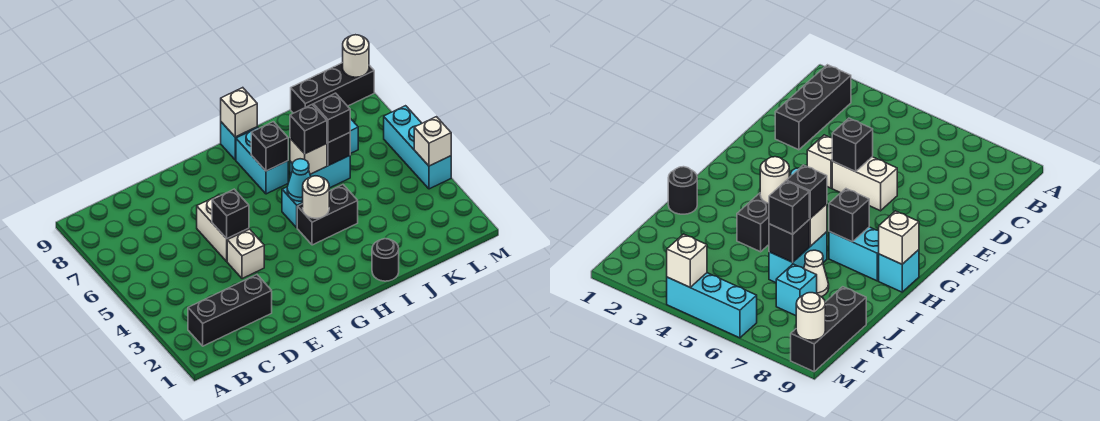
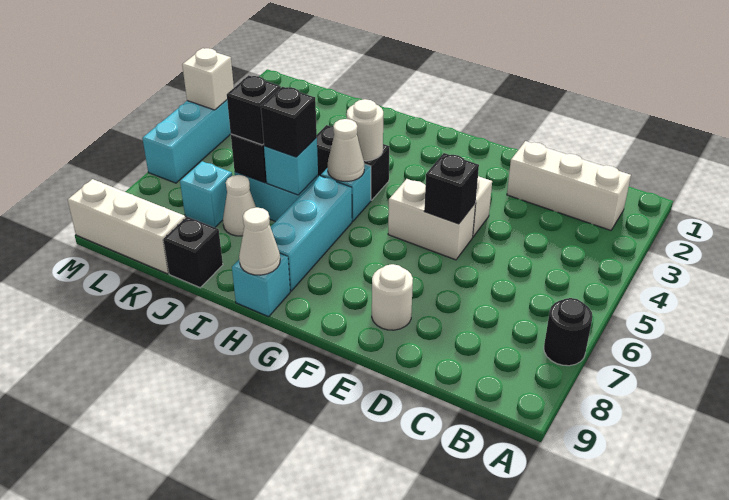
black 1x3 brick [188,275,272,346] -> white 1x3 brick [507,141,631,230]
white 1x2 brick [197,195,249,261] -> white 1x2 brick turned to [388,179,476,260]
cyan 1x1 cone [287,159,311,201] -> white 1x1 cone [328,119,364,182]
cyan 1x2 brick [236,128,288,194] -> cyan 1x3 brick [271,176,352,291]
black 1x1 brick [251,122,288,171] -> black 1x1 brick moved to [163,217,223,288]
white 1x1 brick [221,88,257,137] -> white 1x1 cone [239,208,280,275]
black 1x1 round brick [372,239,399,281] -> black 1x1 round brick moved to [544,298,593,366]
white 1x1 brick [290,138,327,174] -> cyan 1x1 brick [264,138,318,195]
black 1x3 brick [291,63,374,113] -> white 1x3 brick [68,179,186,274]
white 1x1 round brick [343,35,369,77] -> white 1x1 round brick moved to [372,264,413,330]

